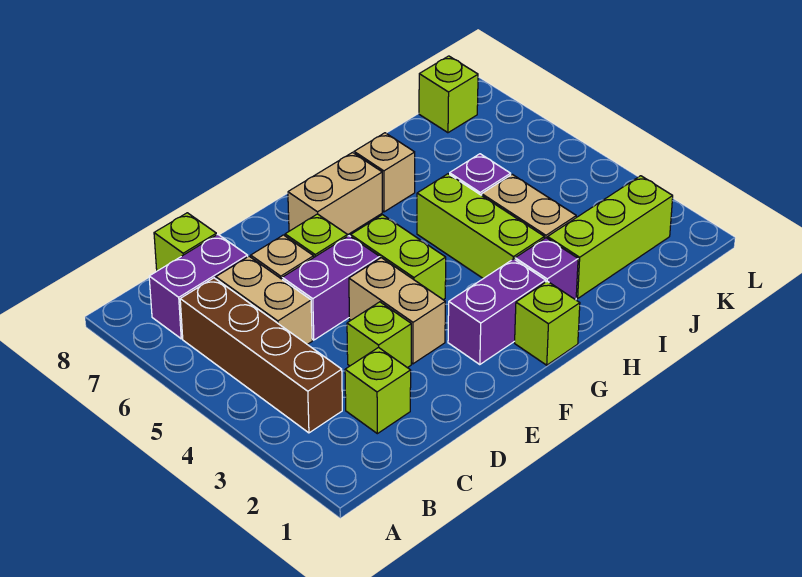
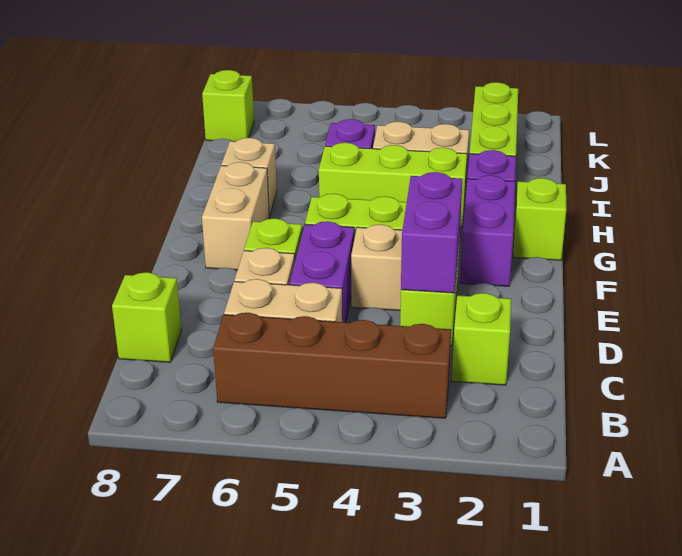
purple 1x2 brick [149,234,248,339] -> purple 1x2 brick moved to [401,172,462,293]

